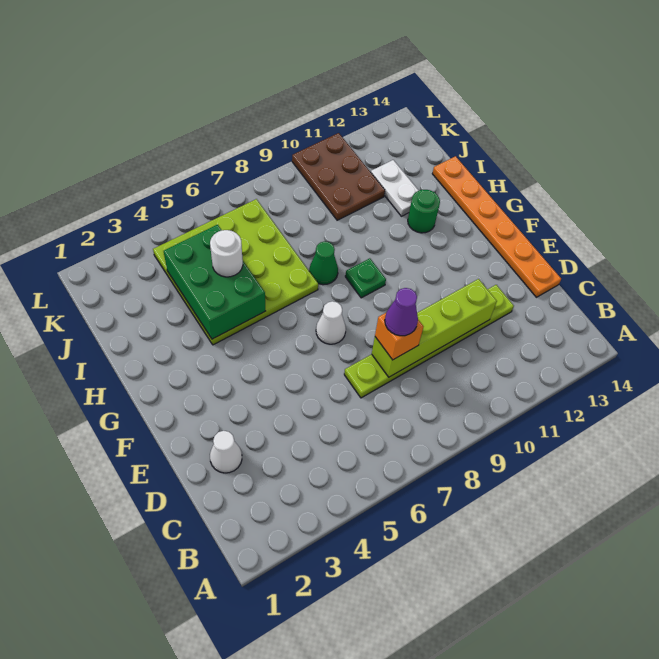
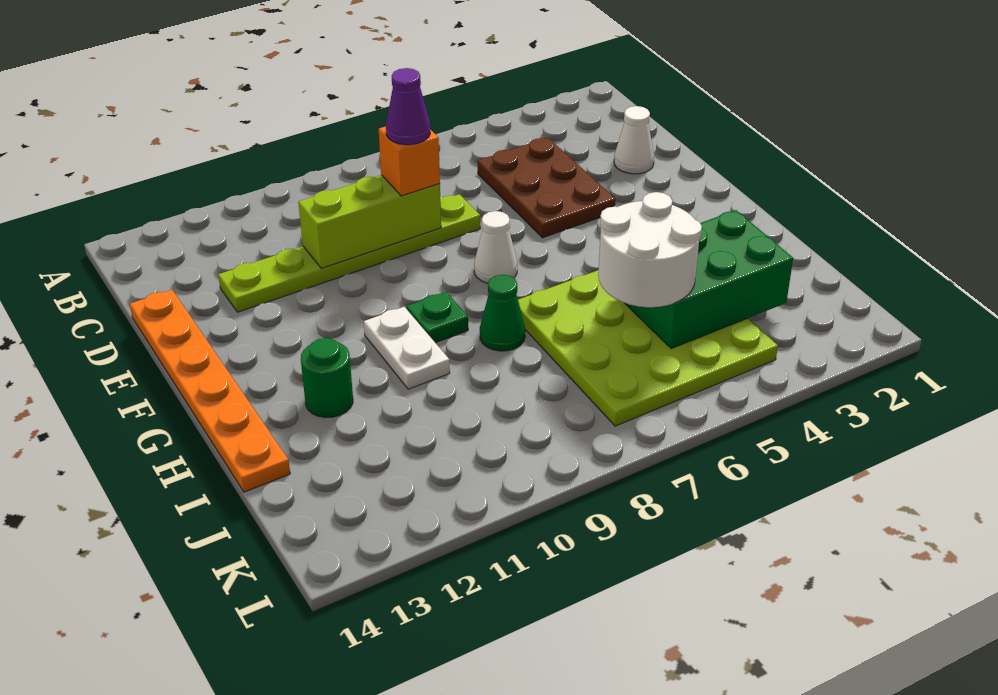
lime 1x4 brick [372,279,497,377] -> lime 1x3 brick [298,175,441,268]
green 2x3 brick [163,225,265,339] -> green 2x3 brick turned to [625,210,793,349]
white 1x1 round brick [210,230,243,277] -> white 2x2 round brick [598,192,702,307]
white 1x2 plate [371,160,419,216] -> white 1x2 plate moved to [364,307,450,389]
brown 2x3 plate [292,133,385,220] -> brown 2x3 plate moved to [478,138,616,238]

